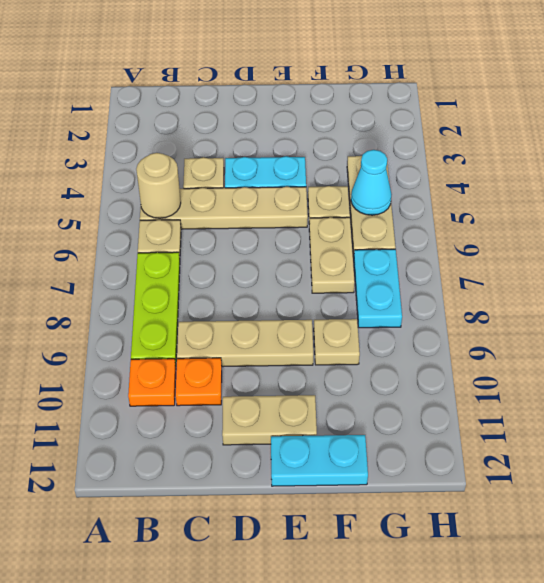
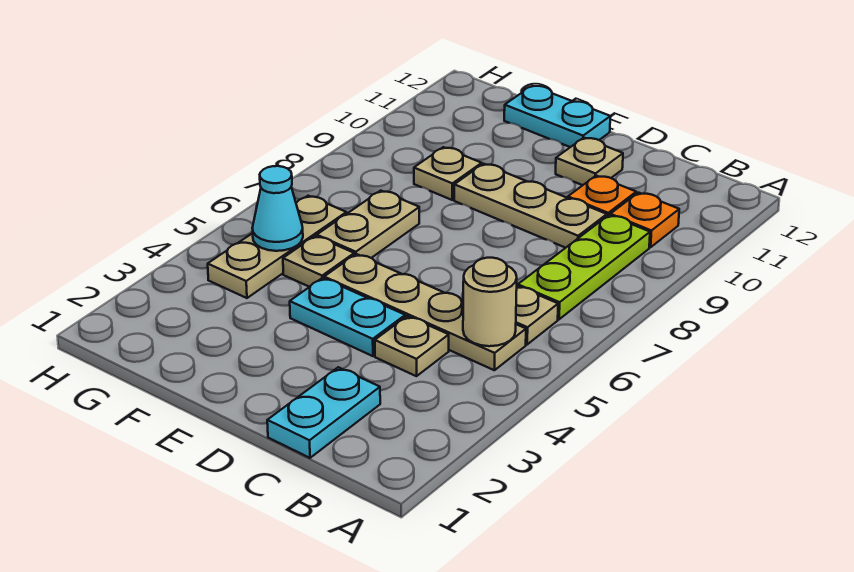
tan 1x2 plate [222,395,317,445] -> tan 1x1 plate [556,138,623,185]
cyan 1x2 plate [354,249,402,328] -> cyan 1x2 plate moved to [267,367,380,458]

